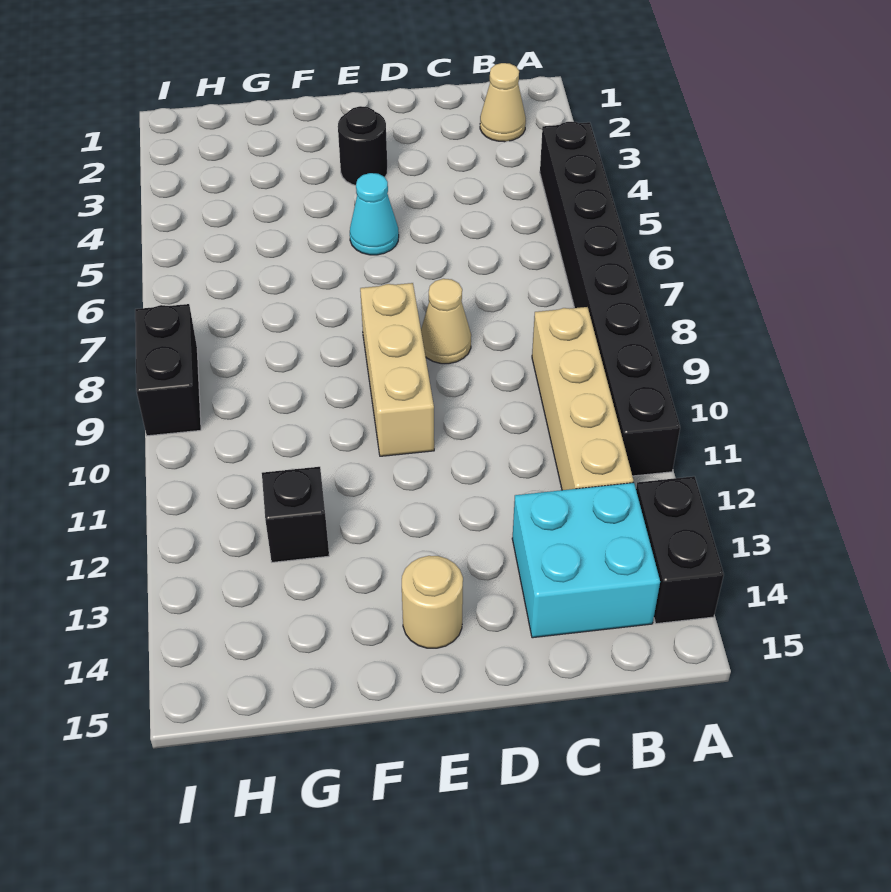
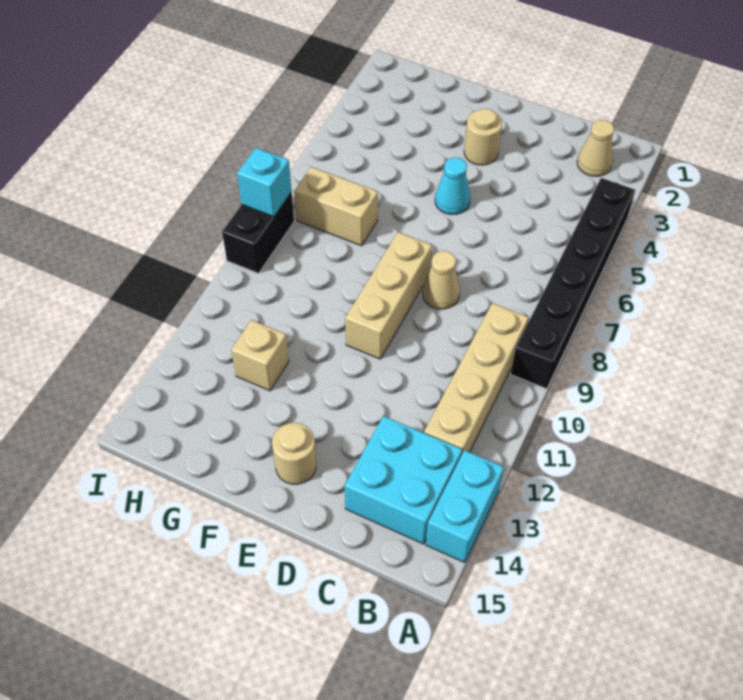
black 1x8 brick [540,122,680,476] -> black 1x6 brick [511,178,635,389]
black 1x2 brick [636,476,724,624] -> cyan 1x2 brick [426,450,504,563]
black 1x1 round brick [338,106,388,185] -> tan 1x1 round brick [464,109,502,165]
none -> tan 1x2 brick [294,167,378,246]
black 1x1 brick [262,467,329,562] -> tan 1x1 brick [231,320,289,391]
none -> cyan 1x1 brick [237,148,292,217]

